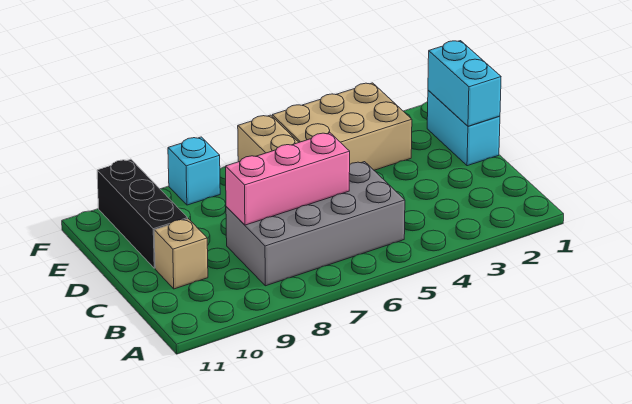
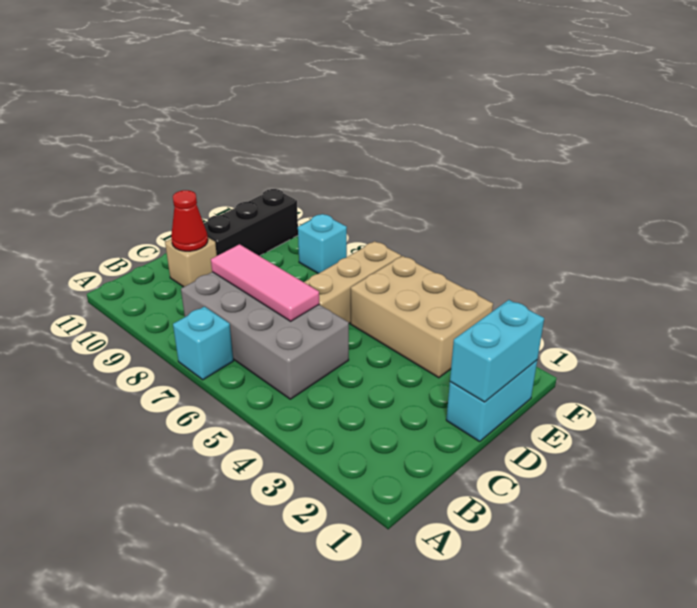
none -> cyan 1x1 brick [173,307,233,380]
pink 1x3 brick [225,133,350,225] -> pink 1x3 tile [211,244,319,321]
none -> red 1x1 cone [171,190,208,251]

